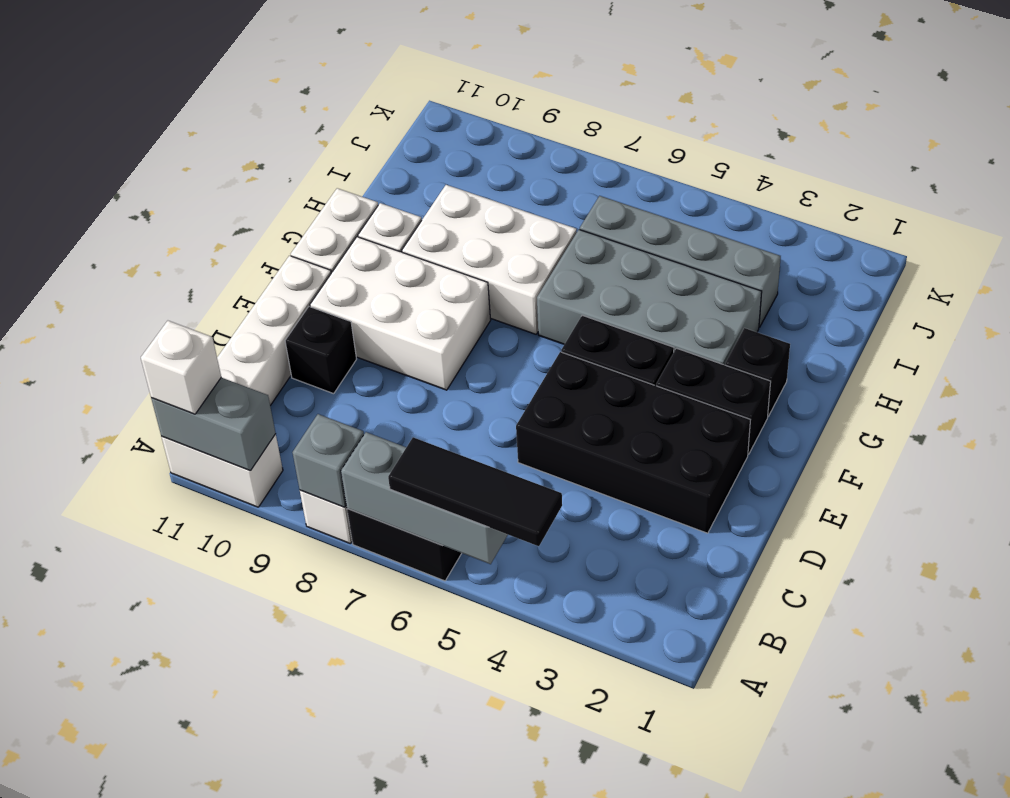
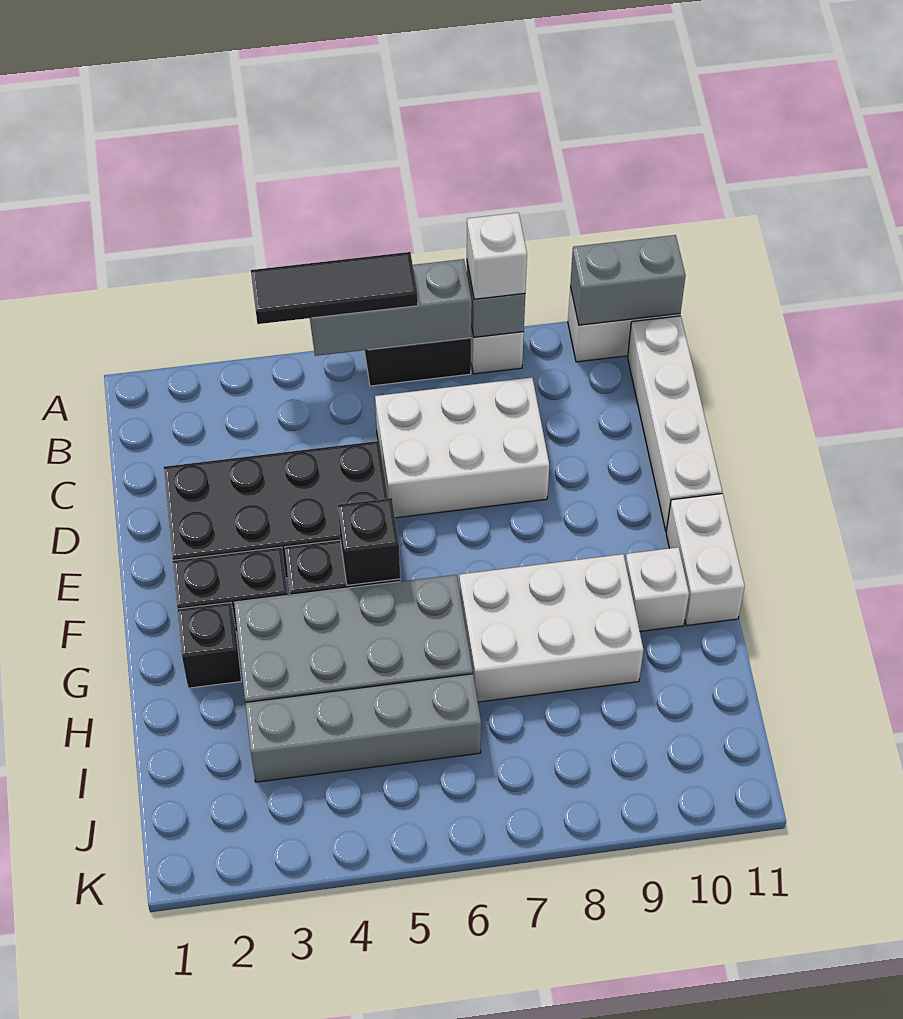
white 1x1 brick [141,321,221,414] -> white 1x1 brick moved to [467,213,527,299]
black 1x1 brick [285,307,356,394] -> black 1x1 brick moved to [338,498,400,585]
white 2x3 brick [310,237,491,390] -> white 2x3 brick moved to [375,378,549,518]

